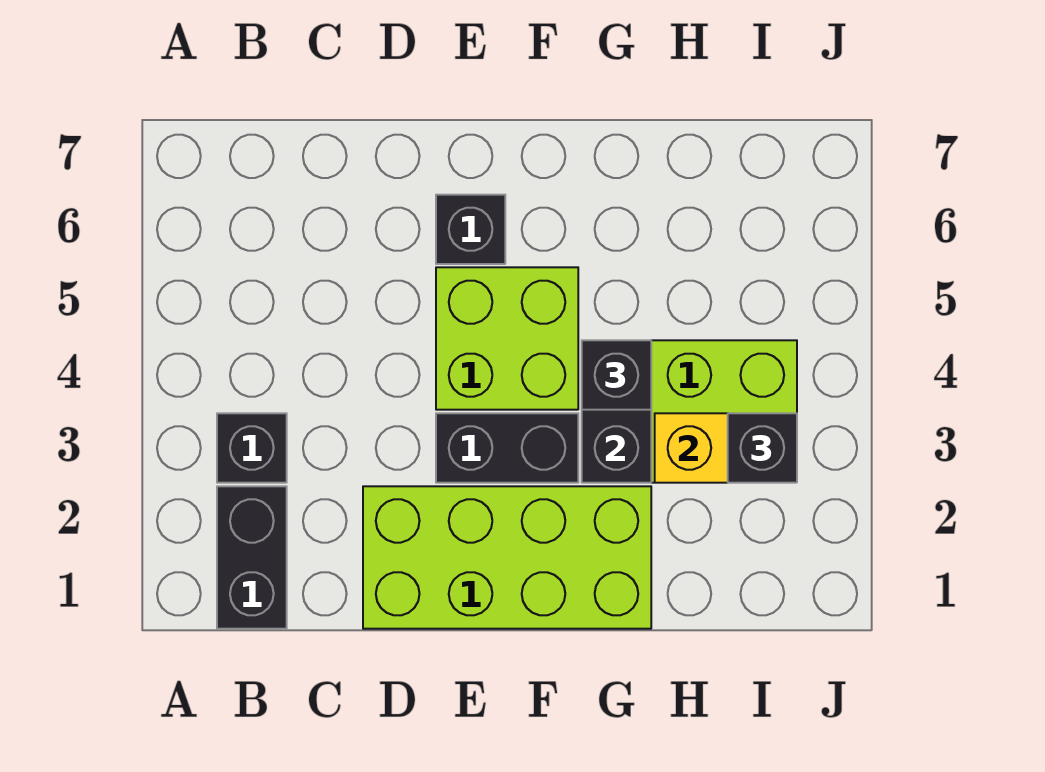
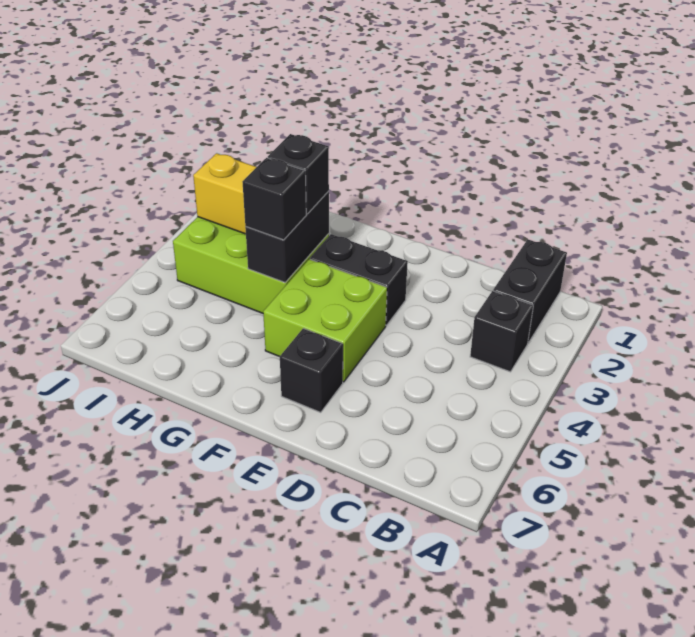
lime 2x4 brick [363,486,651,629] -> none
black 1x1 brick [728,413,797,483] -> black 1x1 brick moved to [268,134,329,214]

